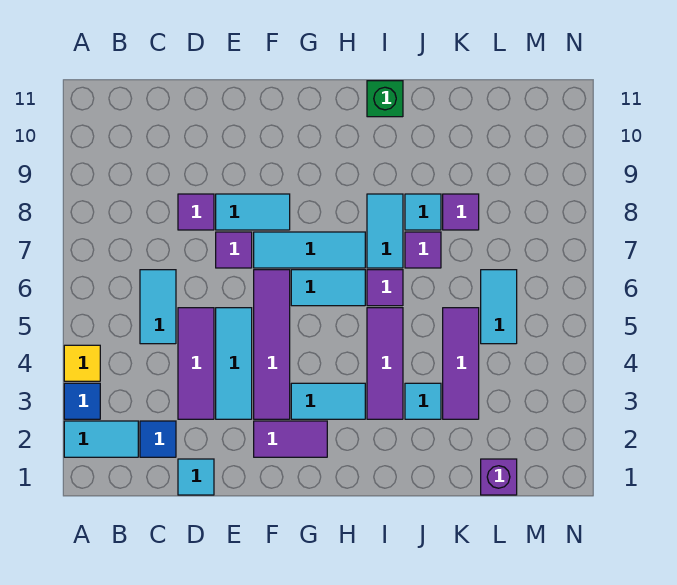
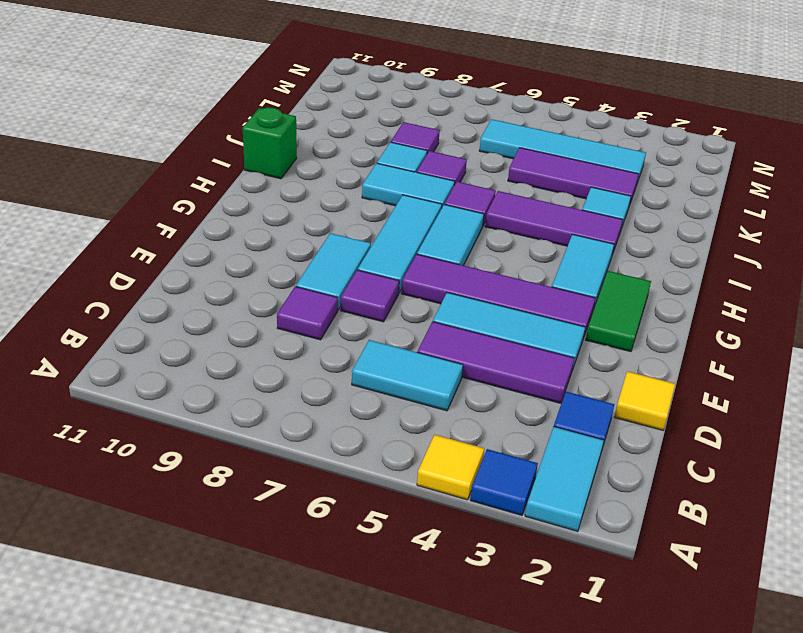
cyan 1x1 tile [178,459,214,495] -> yellow 1x1 tile [615,371,675,430]
purple 1x2 tile [254,421,327,457] -> green 1x2 tile [586,271,651,352]
purple 1x1 brick [481,459,517,495] -> none
cyan 1x2 tile [481,270,517,344] -> cyan 1x4 tile [479,119,646,183]

